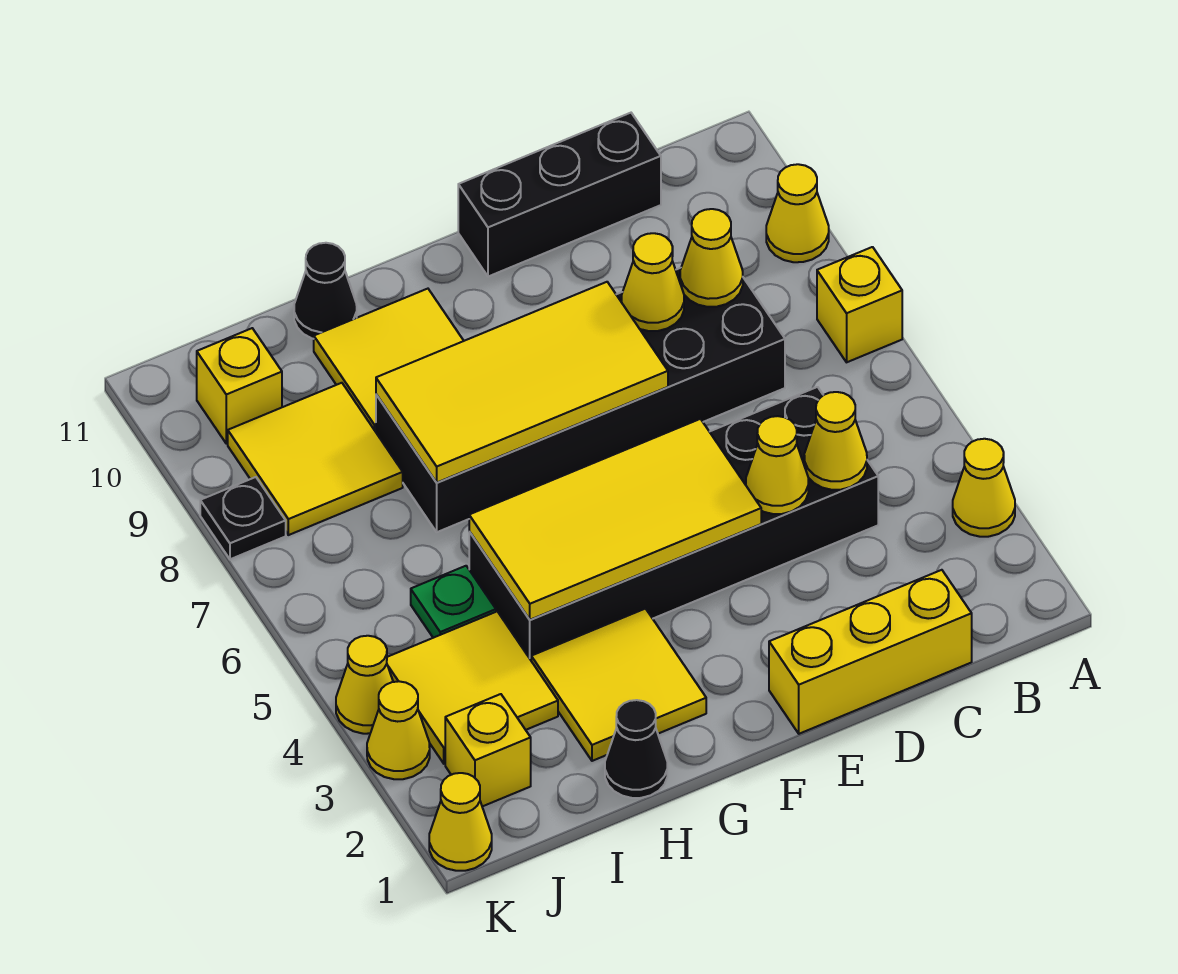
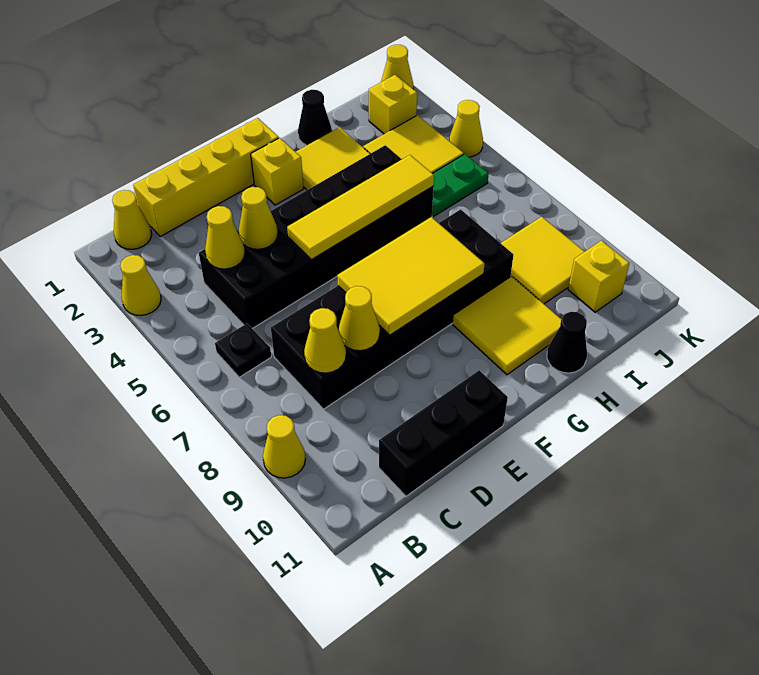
yellow 1x1 brick [817,247,902,362] -> yellow 1x1 brick moved to [251,138,304,205]
yellow 1x3 brick [769,570,972,734] -> yellow 1x4 brick [133,118,279,237]
yellow 2x4 tile [469,419,761,620] -> yellow 1x4 tile [287,155,434,259]
yellow 2x4 tile [376,282,668,482] -> yellow 2x3 tile [337,217,485,335]
green 1x1 plate [411,566,496,638] -> green 1x2 plate [432,154,489,217]
yellow 1x1 cone [367,681,430,779] -> yellow 1x1 cone moved to [112,190,152,249]
black 1x1 plate [200,477,286,559] -> black 1x1 plate moved to [215,324,271,377]

